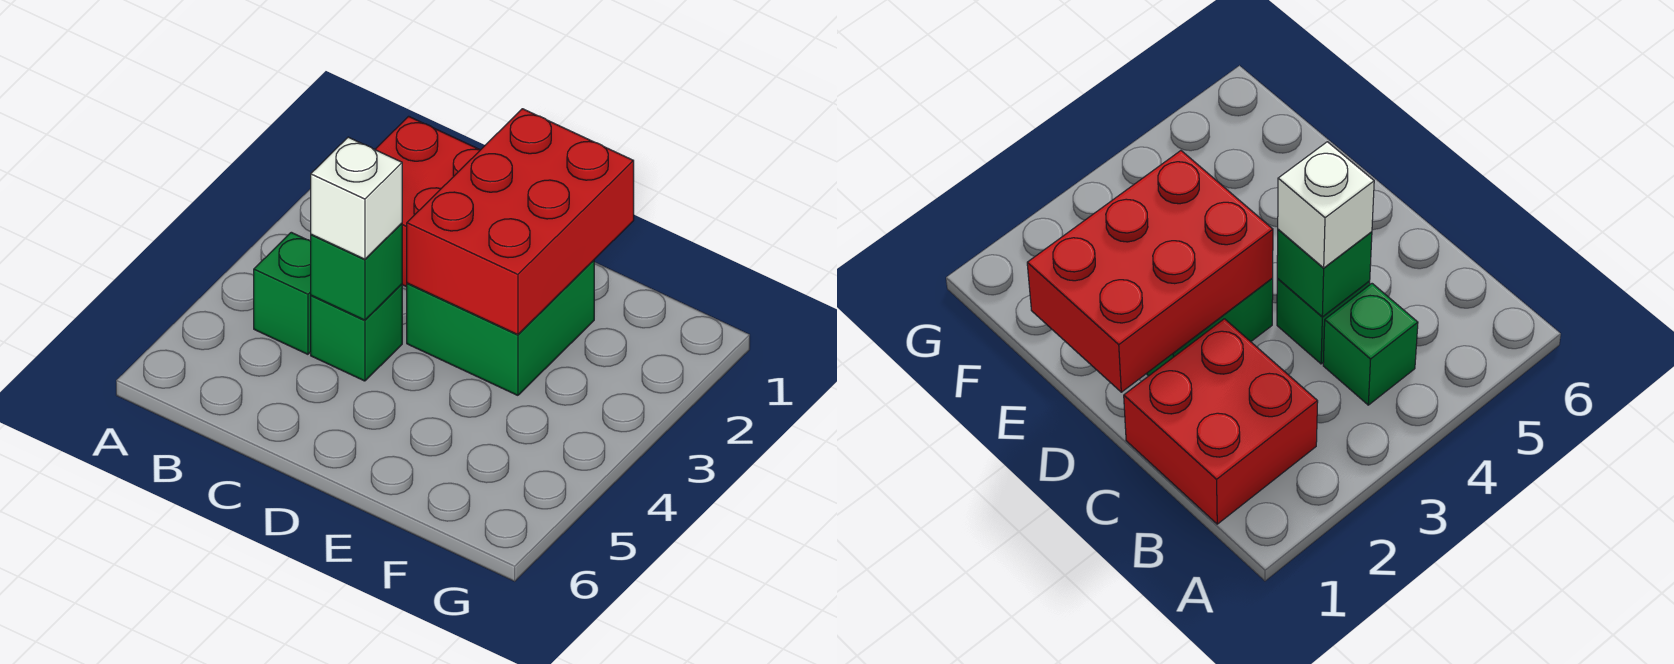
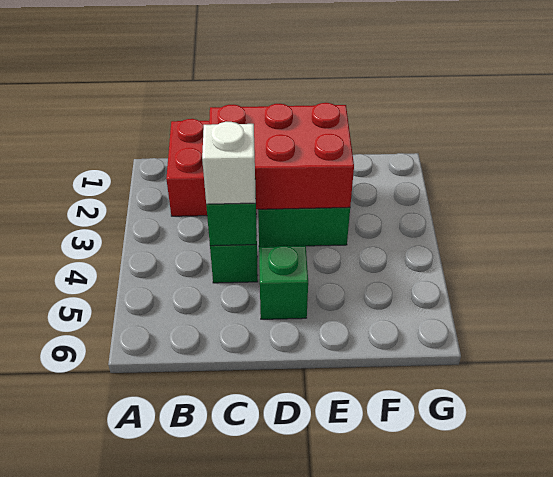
green 1x1 brick [254,232,311,354] -> green 1x1 brick moved to [259,246,308,319]
red 2x3 brick [407,109,634,335] -> red 2x3 brick turned to [209,103,354,210]

